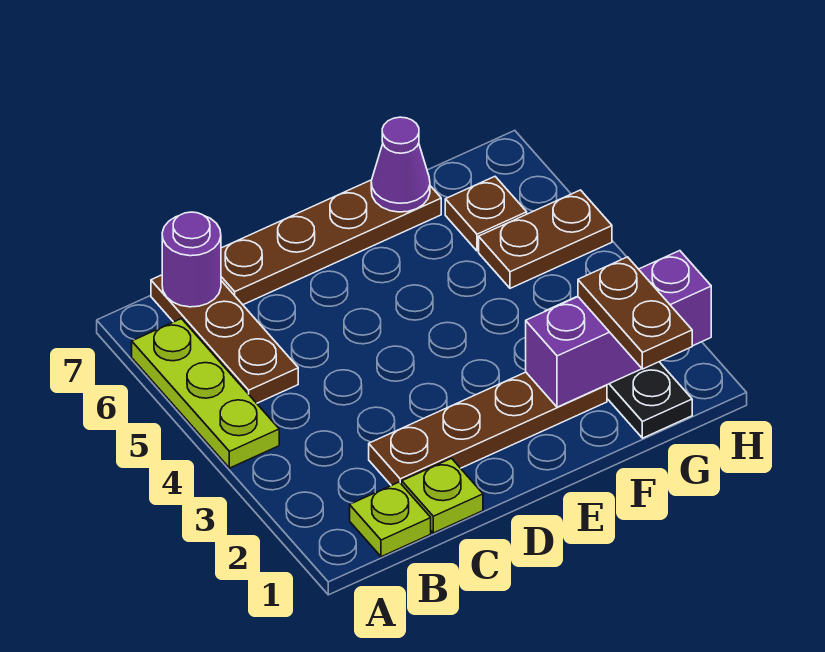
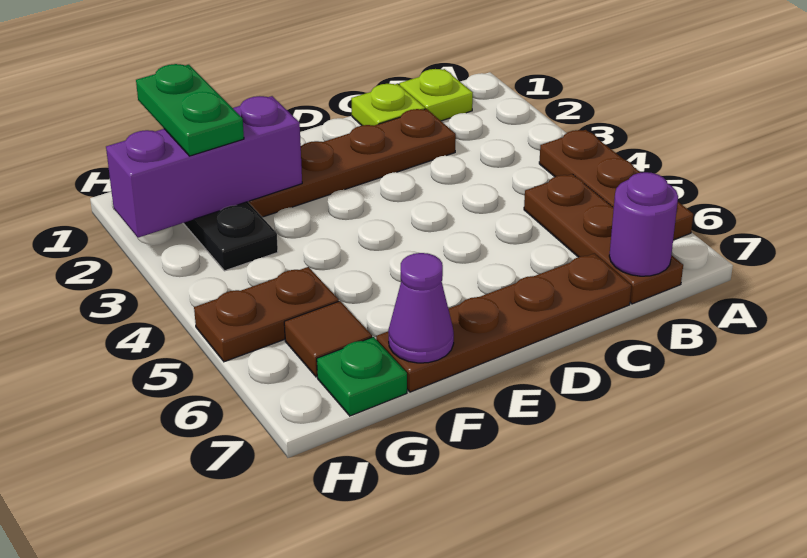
lime 1x3 plate [132,319,279,468] -> brown 1x3 plate [539,130,693,240]
brown 1x2 plate [578,257,692,369] -> green 1x2 plate [136,64,244,156]
brown 1x1 plate [445,177,527,251] -> brown 1x1 tile [284,301,372,377]
none -> green 1x1 plate [317,337,407,416]

